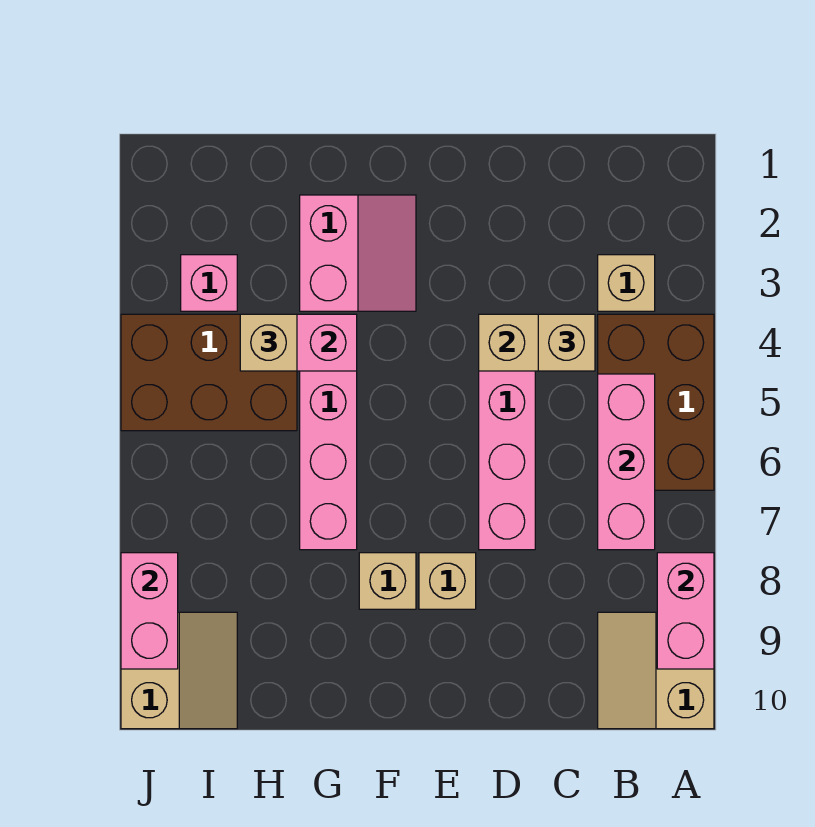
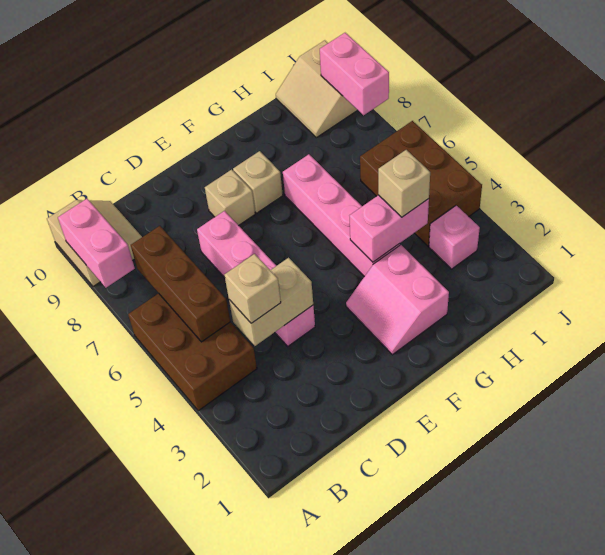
tan 1x1 brick [598,255,655,311] -> none
pink 1x3 brick [598,374,655,550] -> brown 1x3 brick [131,226,230,342]
brown 2x3 brick [121,314,297,431] -> brown 2x3 brick turned to [360,121,482,246]

